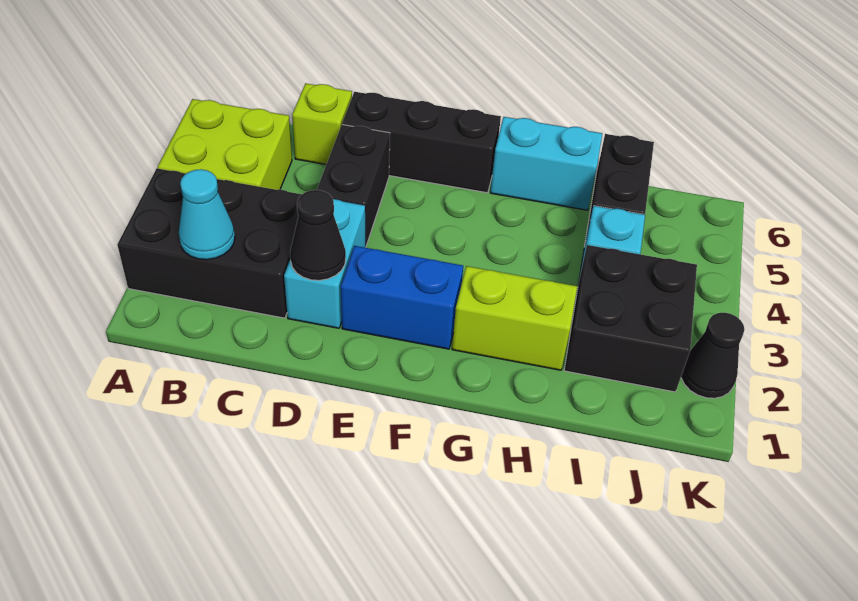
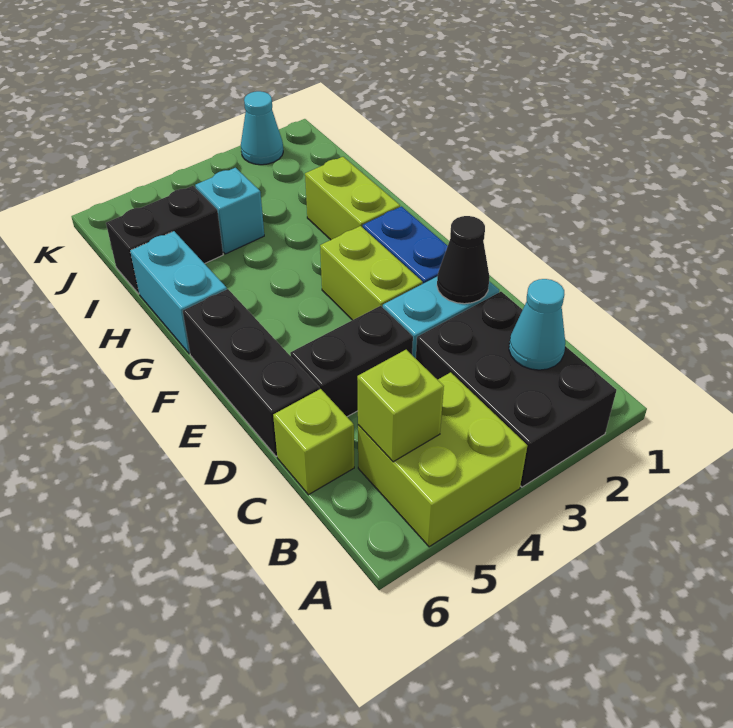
none -> lime 1x1 brick [357,350,444,462]
none -> lime 1x2 brick [320,226,423,320]
black 2x2 brick [564,245,697,392] -> none
black 1x1 cone [681,313,744,398] -> cyan 1x1 cone [241,91,283,165]

